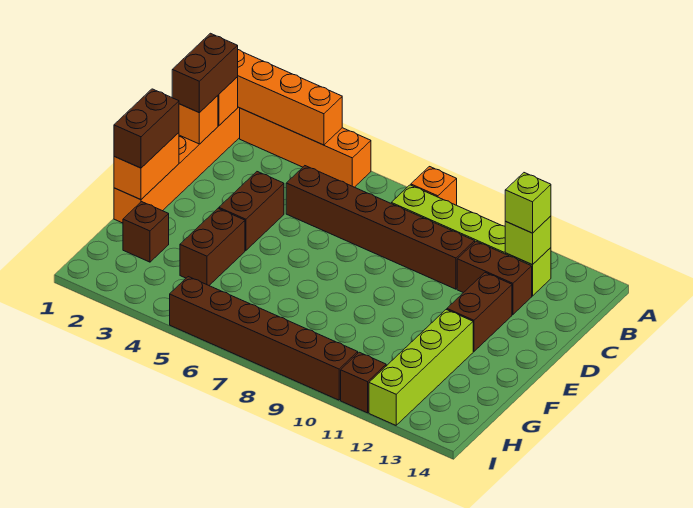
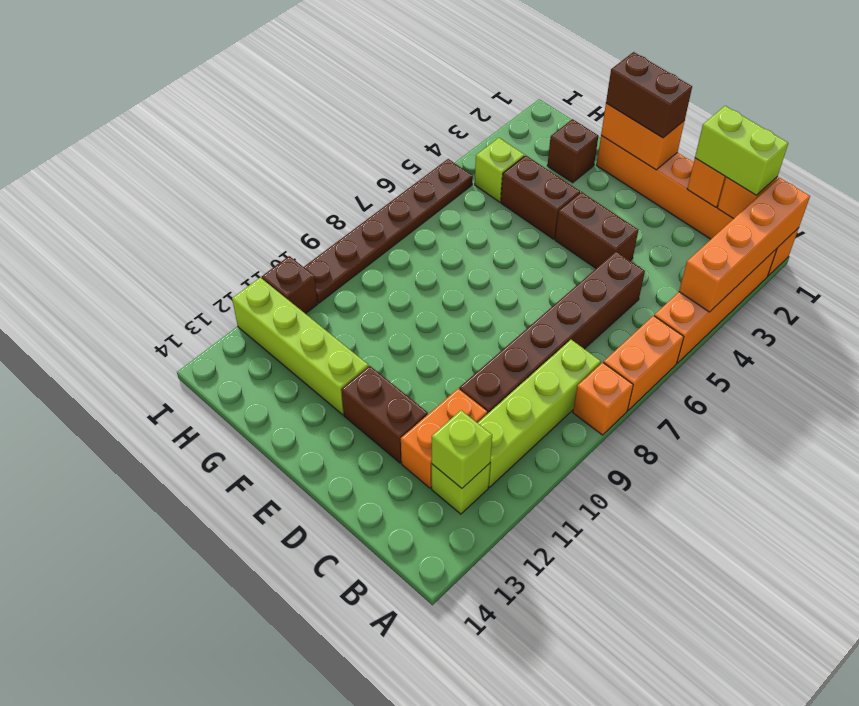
none -> orange 1x2 brick [604,316,684,410]
brown 1x2 brick [172,33,238,113] -> lime 1x2 brick [695,106,788,195]
lime 1x1 brick [505,173,551,233] -> lime 1x1 brick moved to [475,138,524,202]
brown 1x2 brick [457,241,532,314] -> orange 1x2 brick [401,389,487,488]
brown 1x6 brick [170,277,358,400] -> brown 1x6 plate [304,159,473,303]

